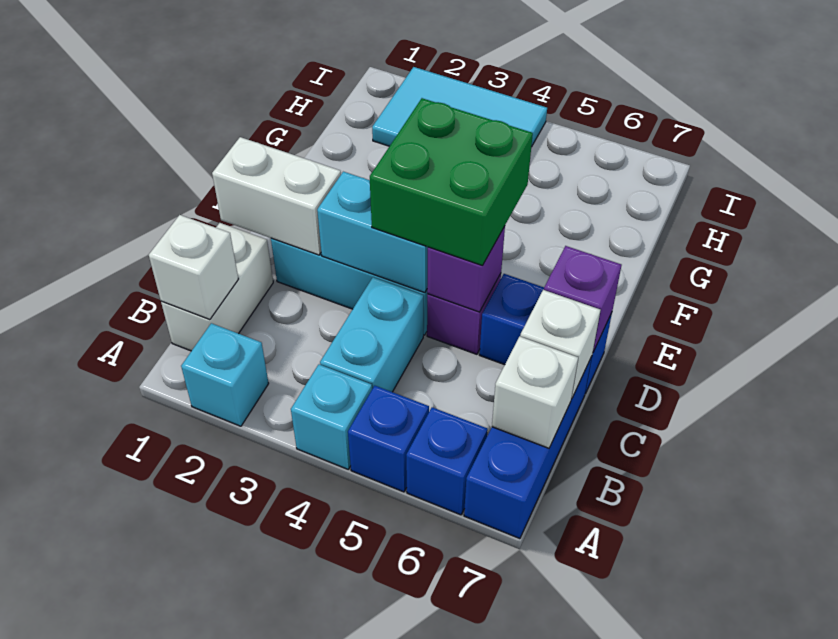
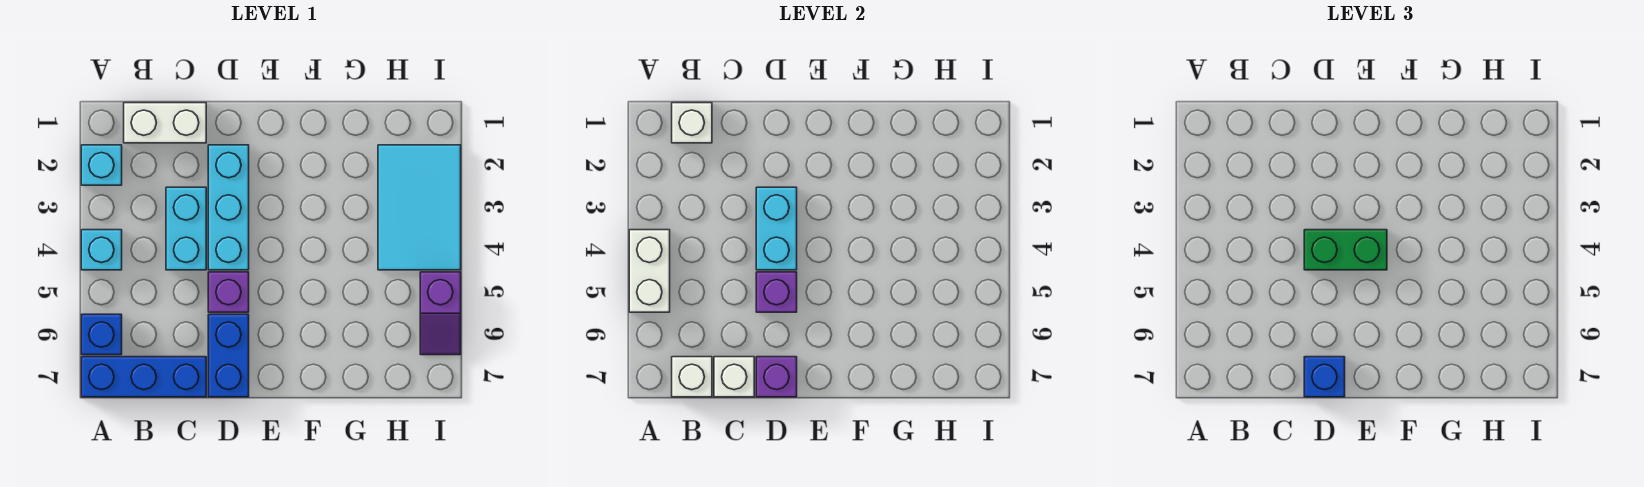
blue 1x1 brick [348,386,429,492] -> blue 1x1 brick moved to [1304,357,1345,397]
cyan 1x2 brick [320,277,424,392] -> cyan 1x2 brick turned to [166,187,206,270]
white 1x2 brick [212,137,341,255] -> white 1x2 brick moved to [629,230,670,312]
green 2x2 brick [370,98,533,266] -> green 1x2 brick [1304,230,1387,270]
none -> purple 1x2 slope [420,272,461,355]

